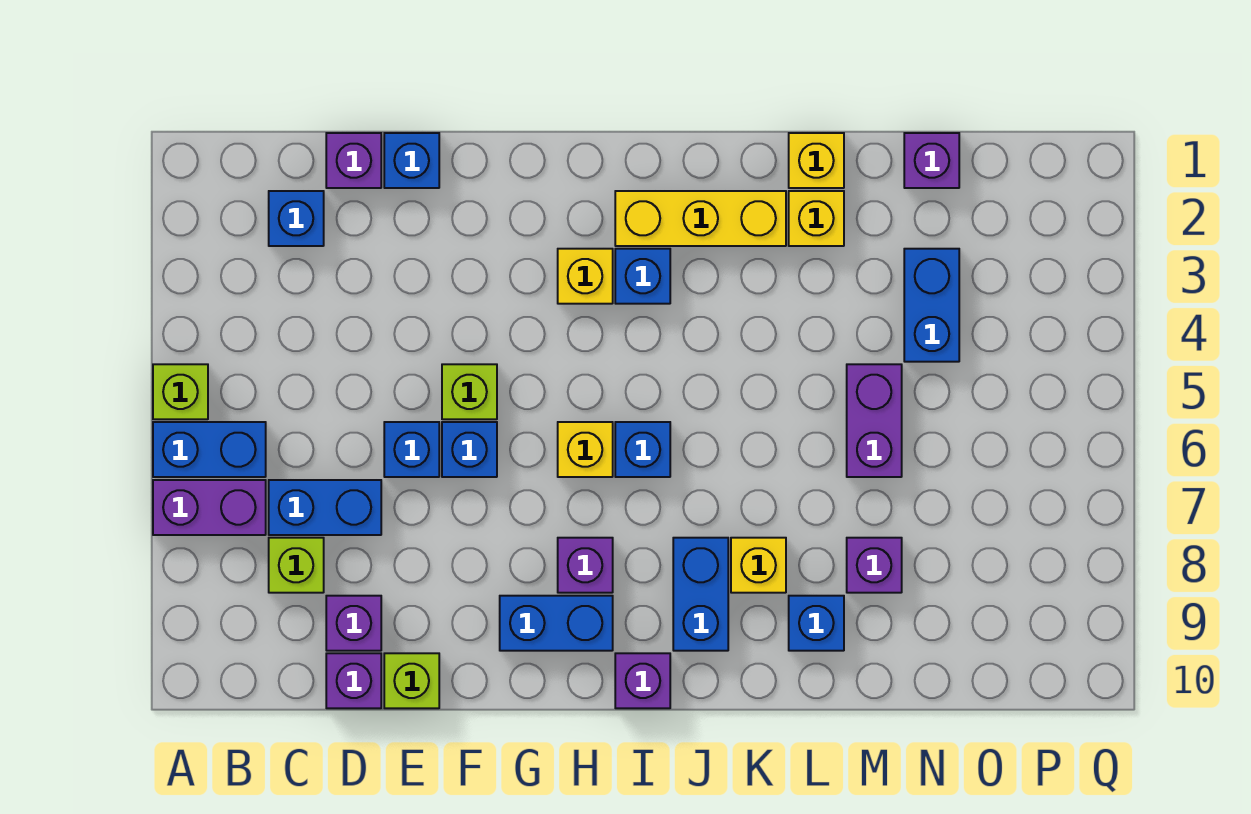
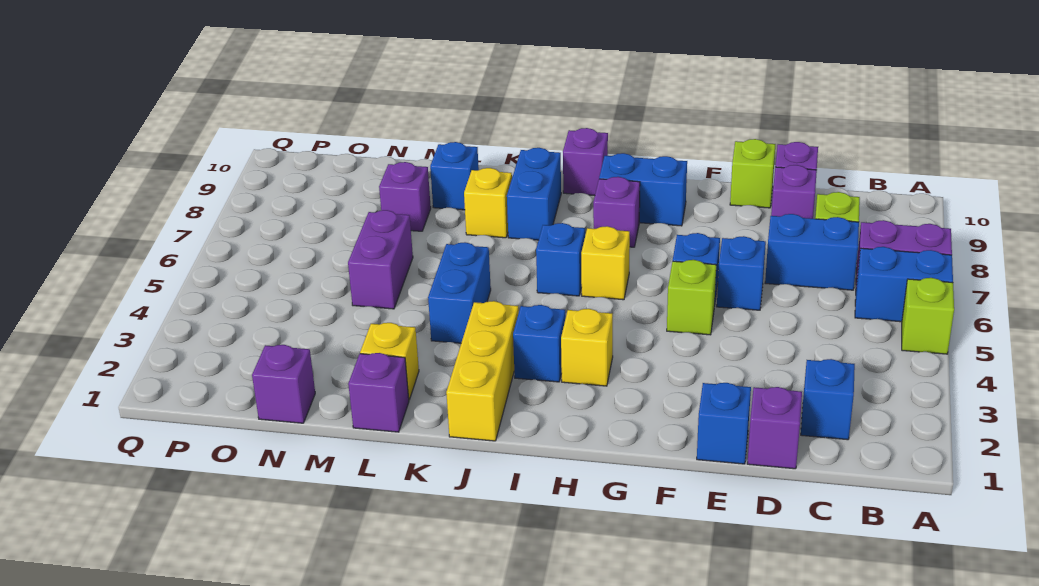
yellow 1x3 brick [615,191,786,246] -> yellow 1x3 brick turned to [446,301,519,441]
yellow 1x1 brick [789,133,844,188] -> purple 1x1 brick [348,353,409,432]
blue 1x2 brick [904,249,959,362] -> blue 1x2 brick moved to [428,242,491,343]

